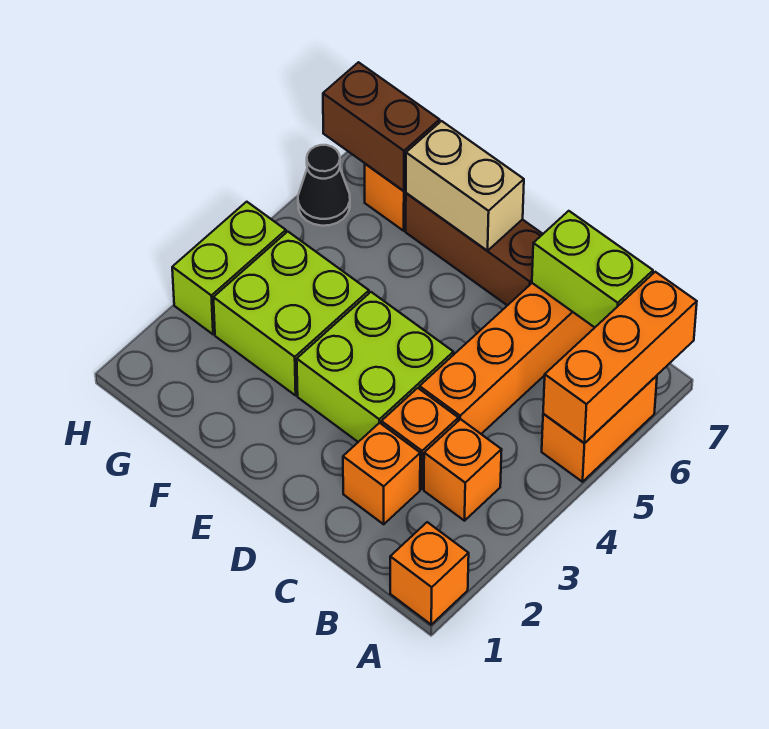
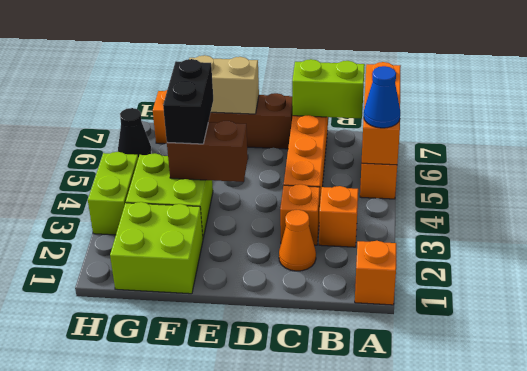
none -> blue 1x1 cone [364,66,400,128]
orange 1x1 brick [343,423,420,524] -> orange 1x1 cone [279,210,316,271]
lime 2x2 brick [297,292,453,442] -> lime 2x2 brick moved to [110,202,203,294]
none -> black 1x2 brick [163,59,213,144]
brown 1x2 brick [323,62,440,191] -> brown 1x2 brick moved to [167,121,248,182]

